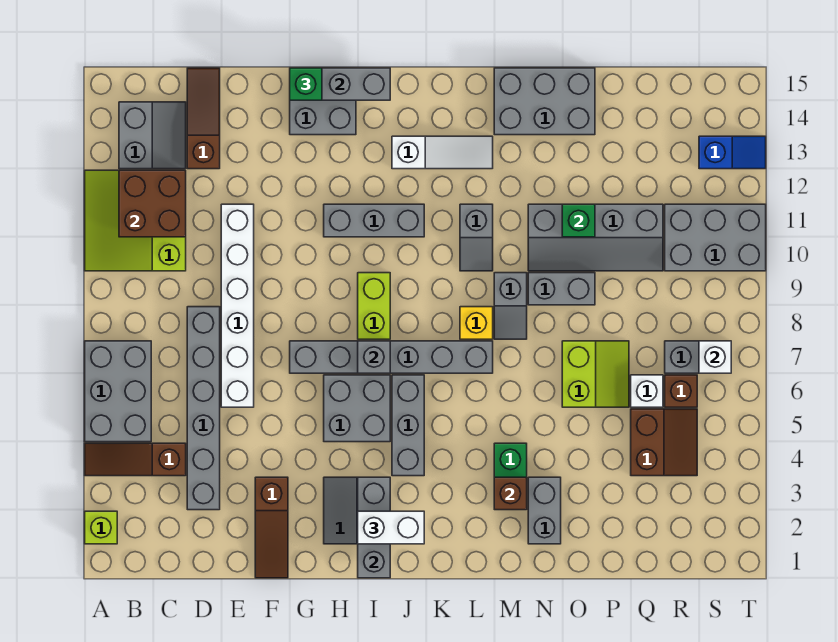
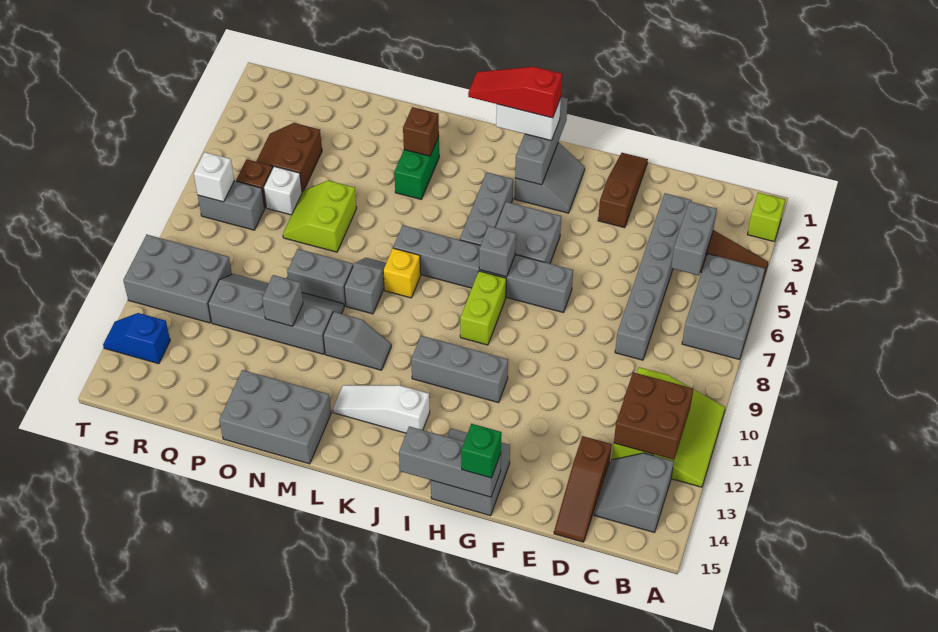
white 1x6 brick [221,204,254,407] -> none
none -> red 1x3 slope [468,67,562,118]
grey 1x2 slope [460,204,493,271] -> grey 1x2 slope turned to [323,312,391,370]
grey 1x2 brick [528,477,561,544] -> grey 1x2 brick moved to [671,202,717,275]
green 1x1 brick [562,204,595,237] -> grey 1x1 brick [262,275,303,326]

